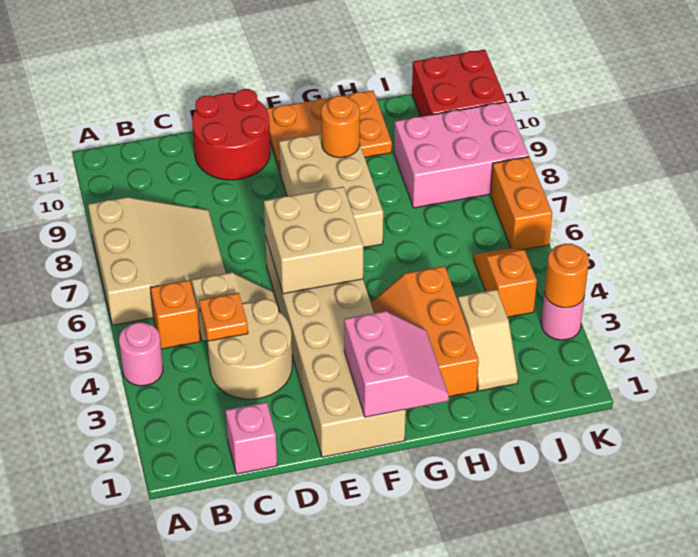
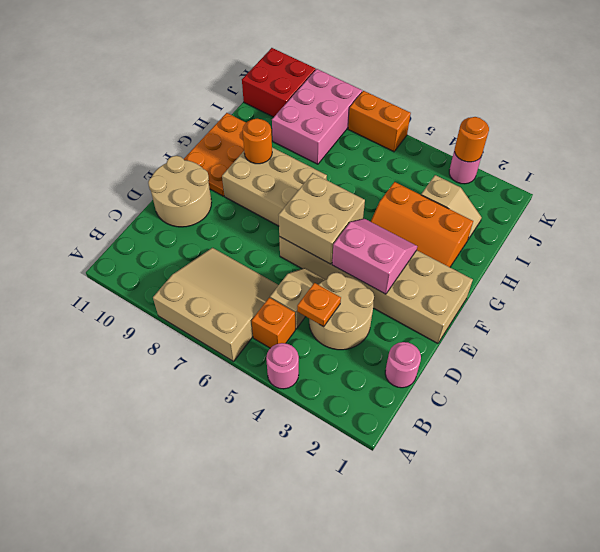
pink 1x1 brick [226,402,277,474] -> pink 1x1 round brick [385,342,421,388]
red 2x2 round brick [192,89,270,180] -> tan 2x2 round brick [148,156,212,227]
pink 2x2 slope [344,311,449,417] -> pink 2x2 slope moved to [332,219,417,294]
orange 1x2 slope [474,248,537,317] -> none

